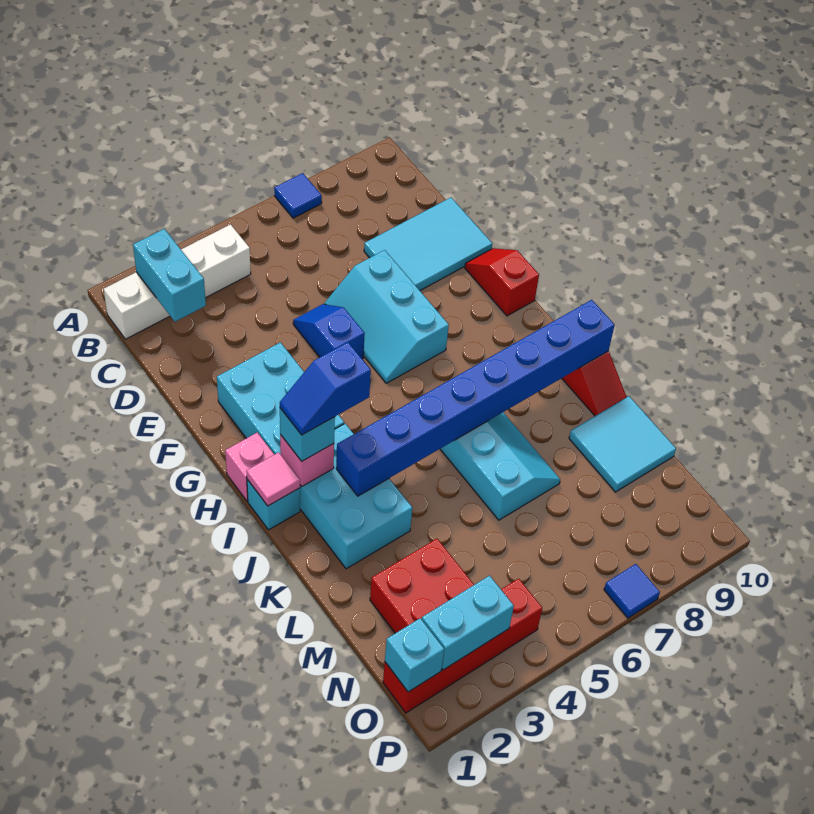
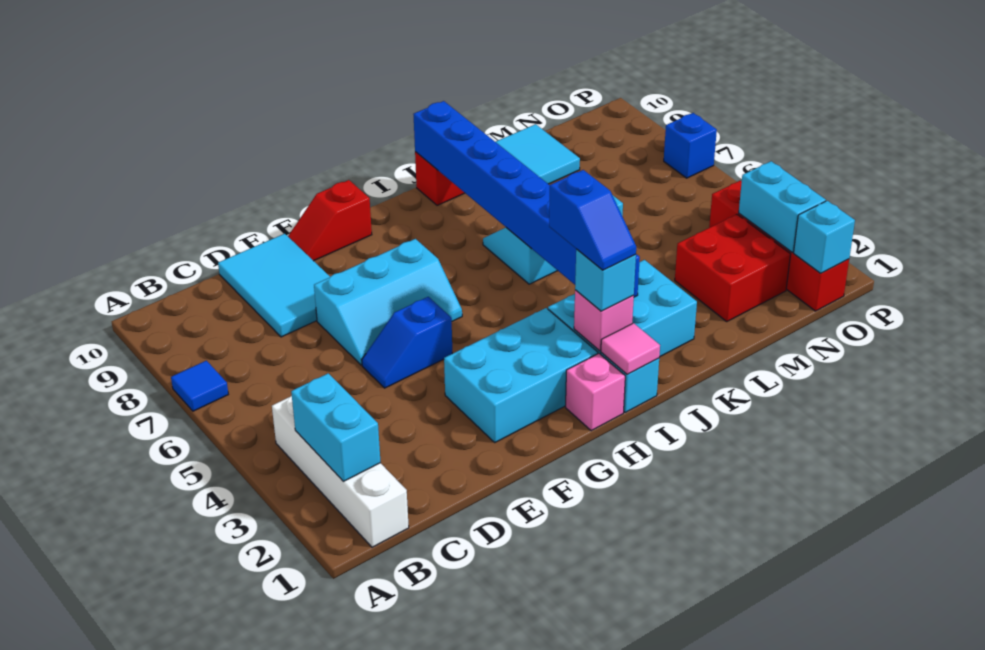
cyan 1x2 brick [133,229,206,322] -> cyan 1x2 brick turned to [291,373,381,481]
blue 1x1 tile [604,564,660,618] -> blue 1x1 brick [664,113,717,178]

